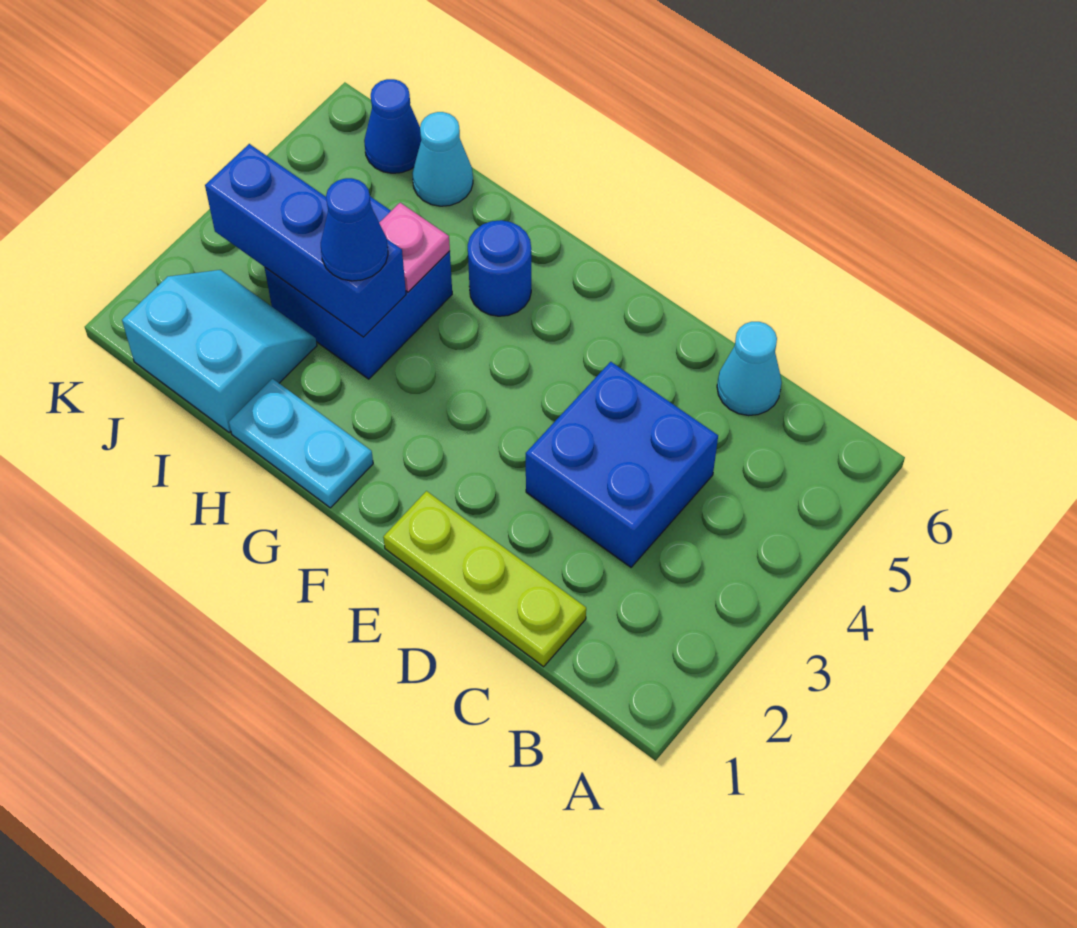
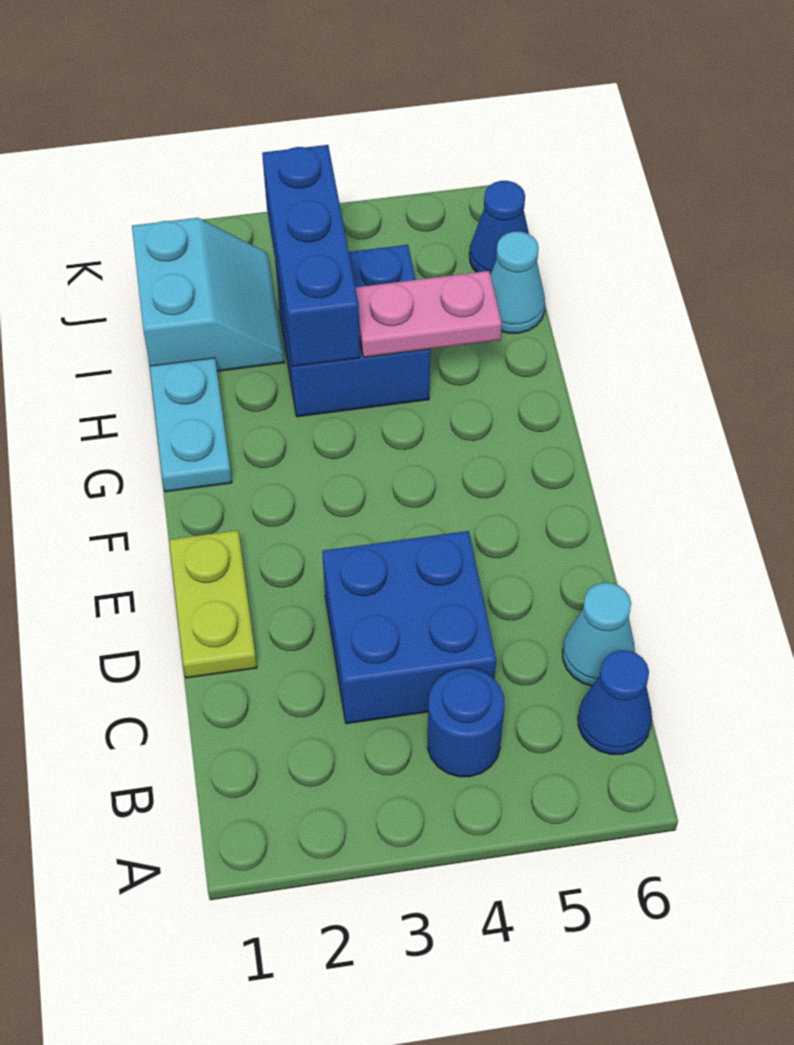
lime 1x3 plate [383,491,586,667] -> lime 1x2 plate [169,530,257,678]
blue 1x1 round brick [468,220,531,316] -> blue 1x1 round brick moved to [428,668,504,777]
blue 1x1 cone [321,178,388,281] -> blue 1x1 cone moved to [578,650,652,754]
pink 1x1 plate [379,203,450,292] -> pink 1x2 plate [355,271,502,357]

